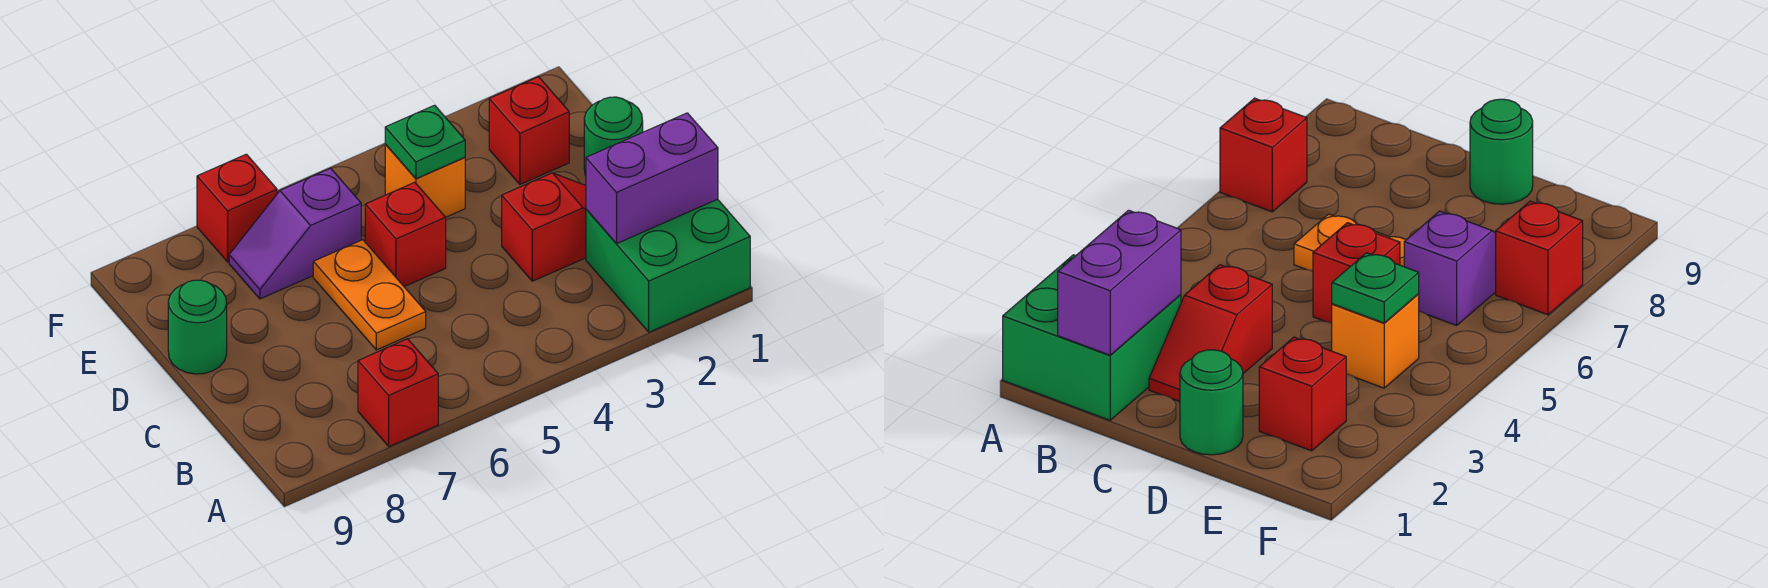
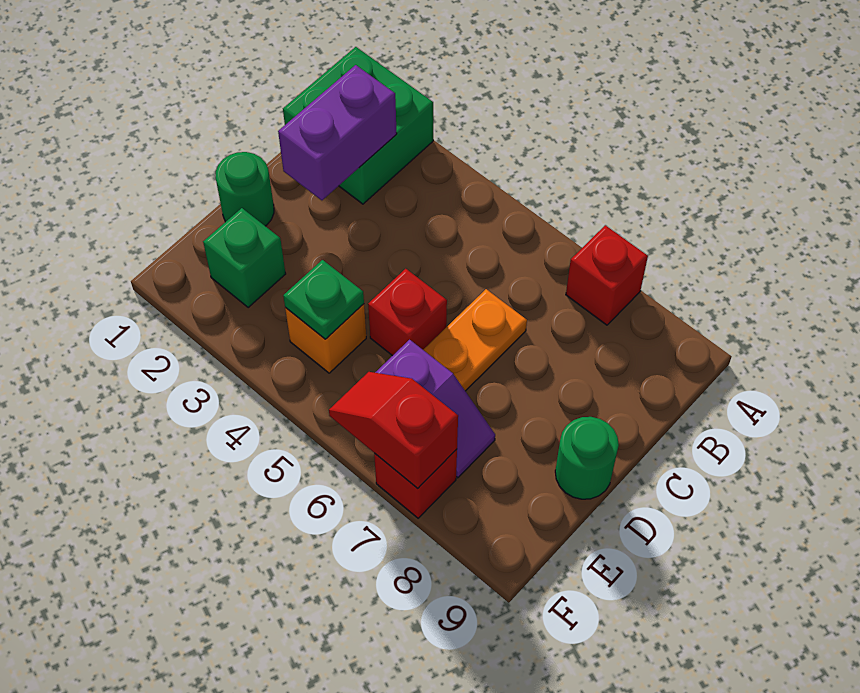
purple 1x2 brick [586,113,718,243] -> purple 1x2 brick turned to [278,65,397,200]
red 1x2 slope [502,173,586,281] -> red 1x2 slope moved to [329,372,458,488]
red 1x1 brick [489,77,569,184] -> green 1x1 brick [203,208,286,307]

